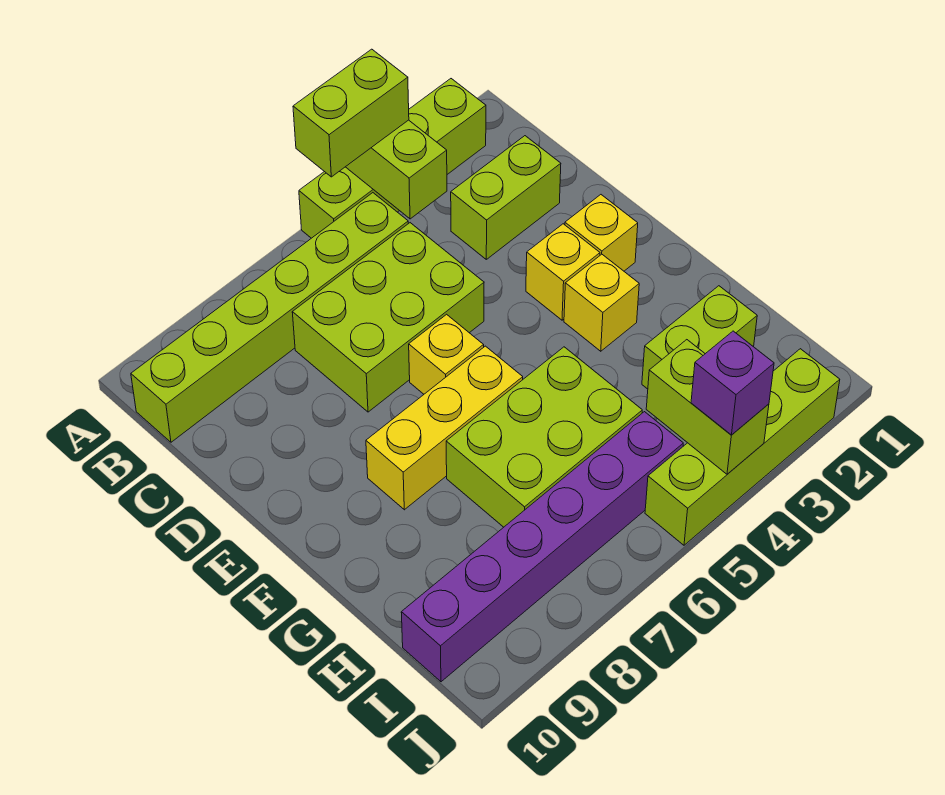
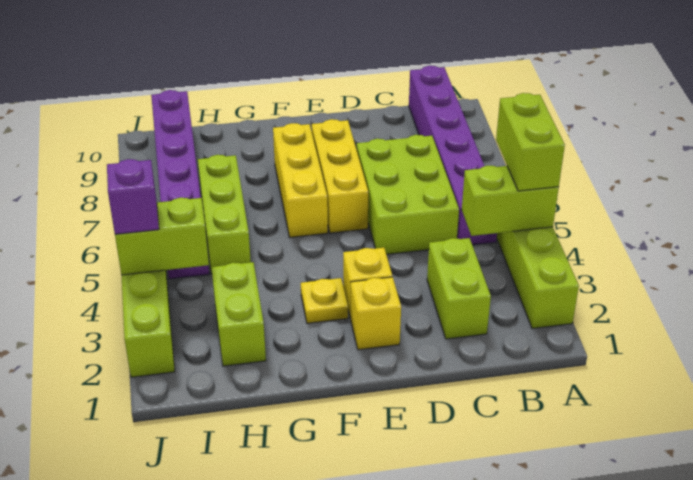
lime 1x6 brick [131,193,408,442] -> purple 1x6 brick [409,66,497,245]
yellow 1x1 brick [409,314,484,394] -> yellow 1x3 brick [312,119,368,233]
yellow 1x1 brick [564,254,639,351] -> yellow 1x1 plate [301,278,348,323]
lime 2x3 brick [446,347,642,527] -> lime 1x3 brick [198,155,251,274]

